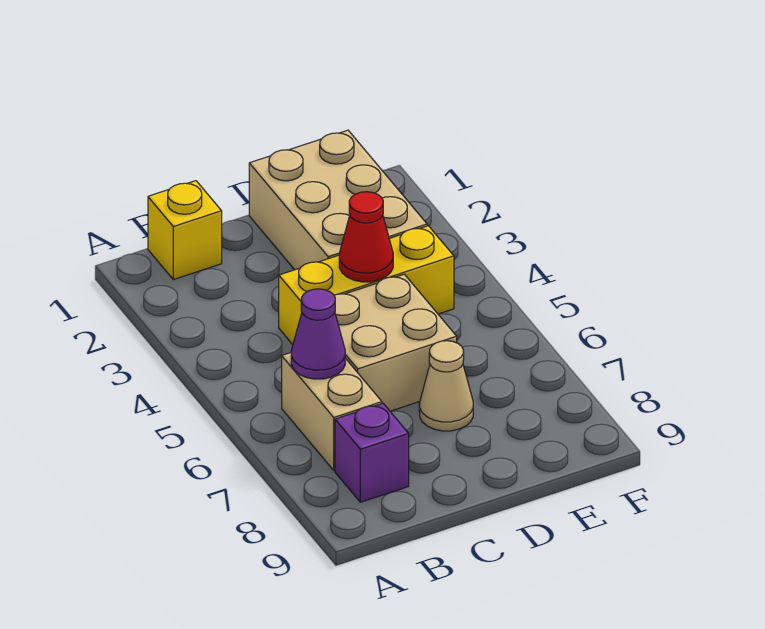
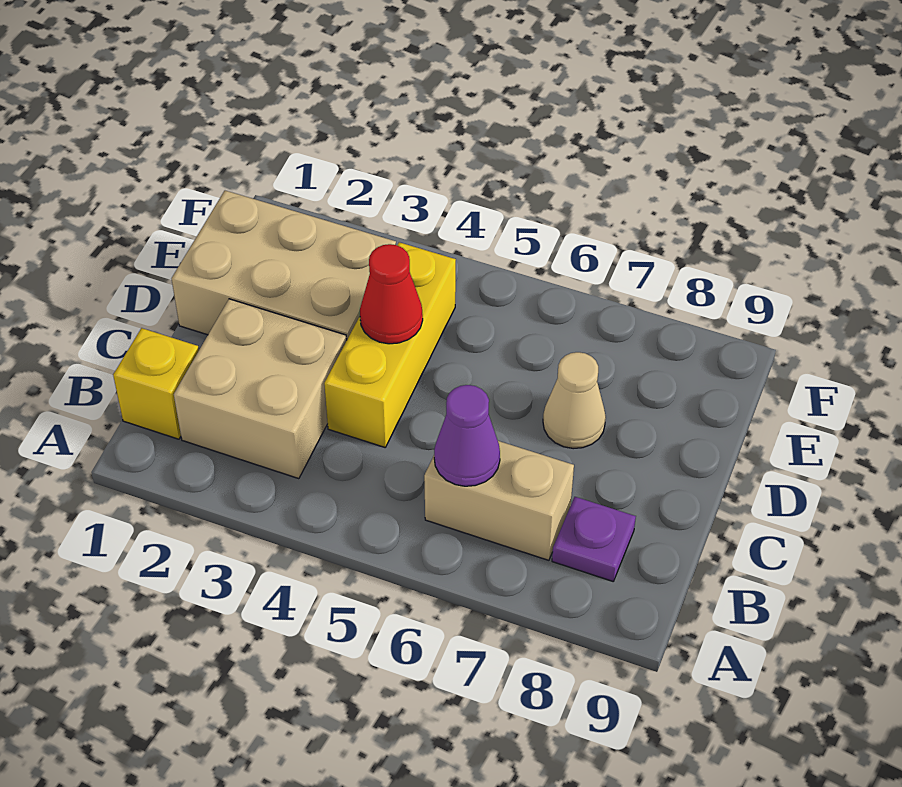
purple 1x1 brick [335,403,409,502] -> purple 1x1 plate [552,497,636,581]
tan 2x2 brick [334,274,457,411] -> tan 2x2 brick moved to [174,299,347,479]

